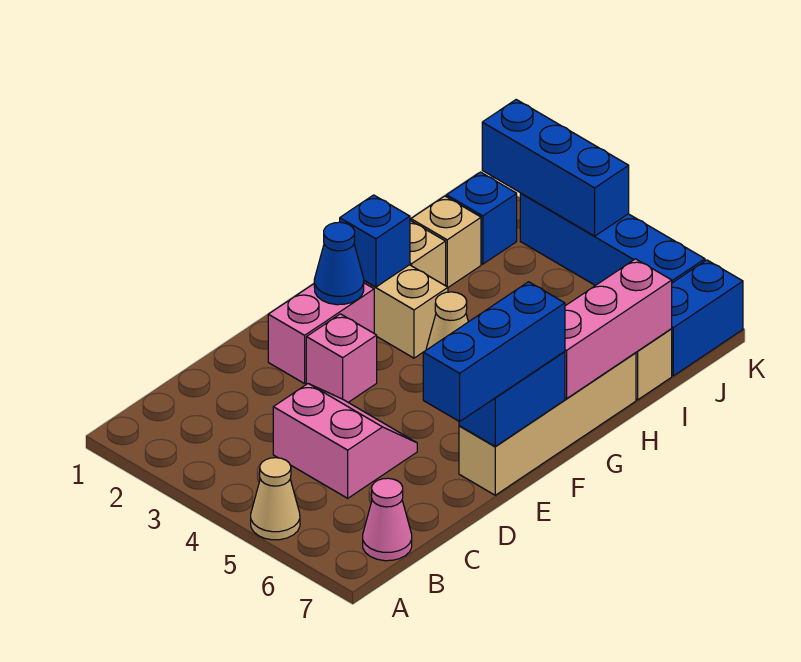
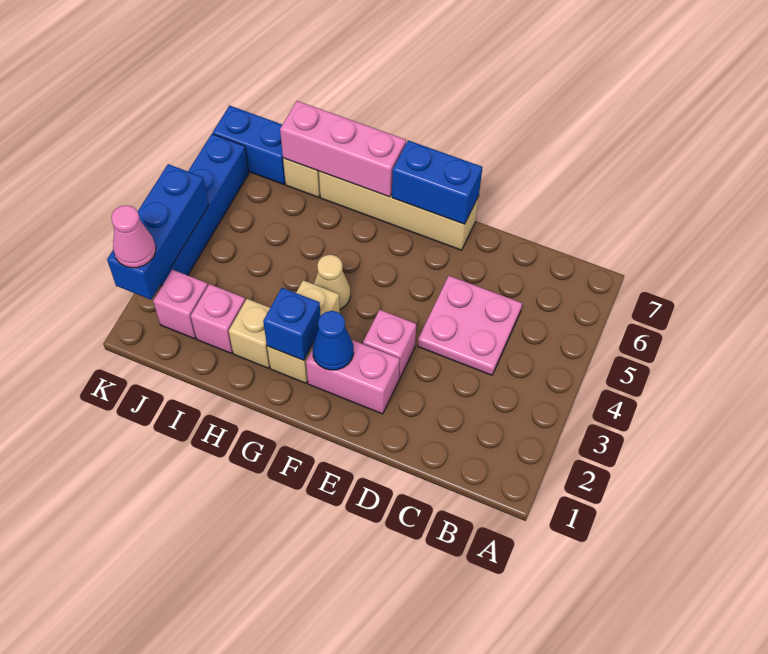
tan 1x1 cone [251,458,300,540] -> none
pink 1x1 cone [363,478,412,561] -> pink 1x1 cone moved to [111,205,156,268]
pink 2x2 slope [273,384,417,498] -> pink 2x2 plate [418,276,522,375]
blue 1x3 brick [423,282,565,421] -> none
tan 1x1 brick [411,196,481,287] -> pink 1x1 brick [191,284,245,353]
blue 1x1 brick [447,172,517,264] -> pink 1x1 brick [153,270,208,339]

